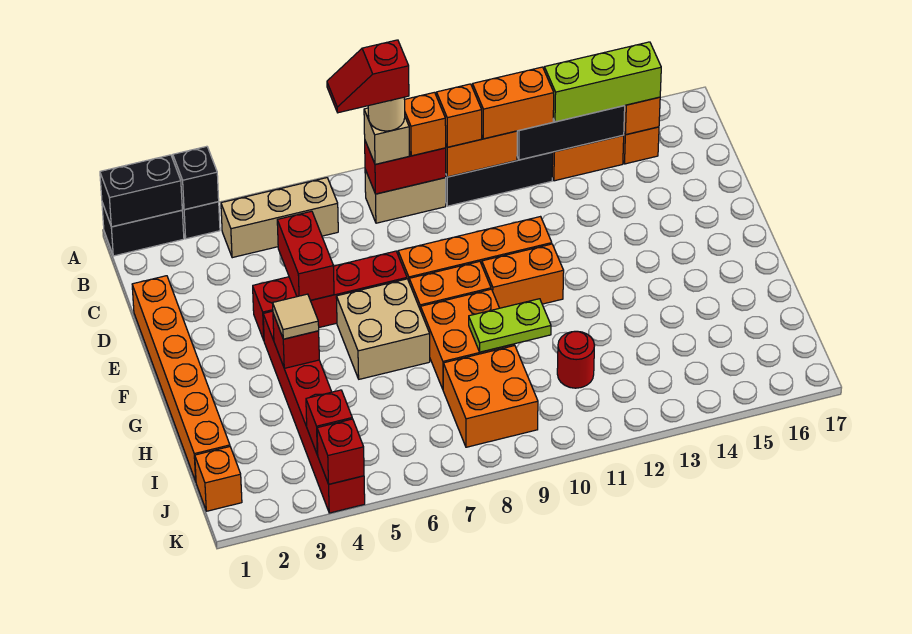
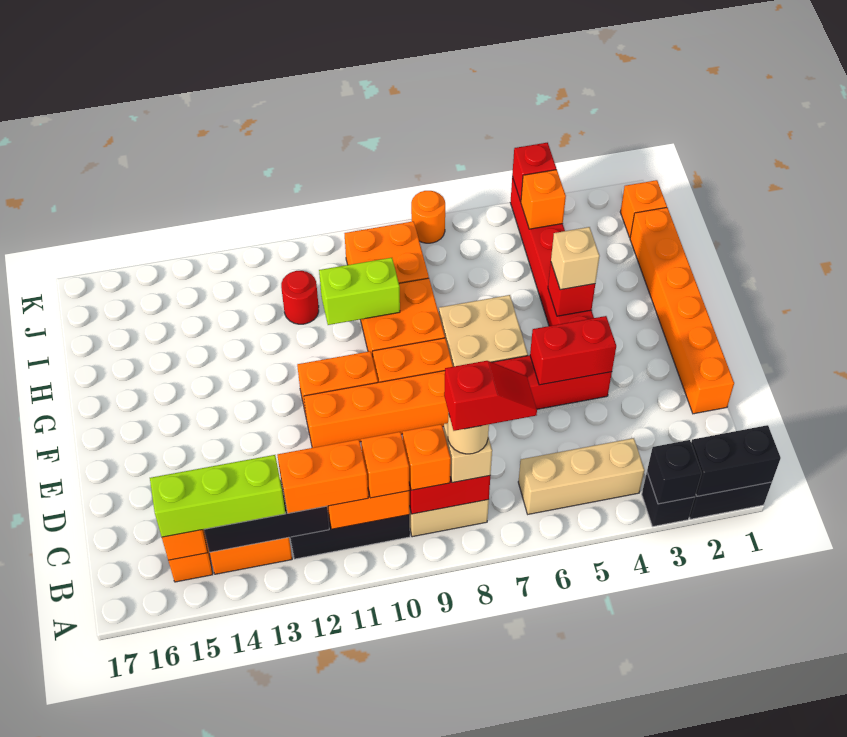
red 1x2 brick [277,211,334,300] -> red 1x2 brick turned to [530,316,616,385]
tan 1x1 tile [273,294,319,339] -> tan 1x1 brick [551,227,600,290]
lime 1x2 plate [469,299,551,352] -> lime 1x2 brick [319,258,400,325]
red 1x1 brick [306,390,352,455] -> orange 1x1 brick [521,170,566,229]
none -> orange 1x1 round brick [411,191,445,243]

